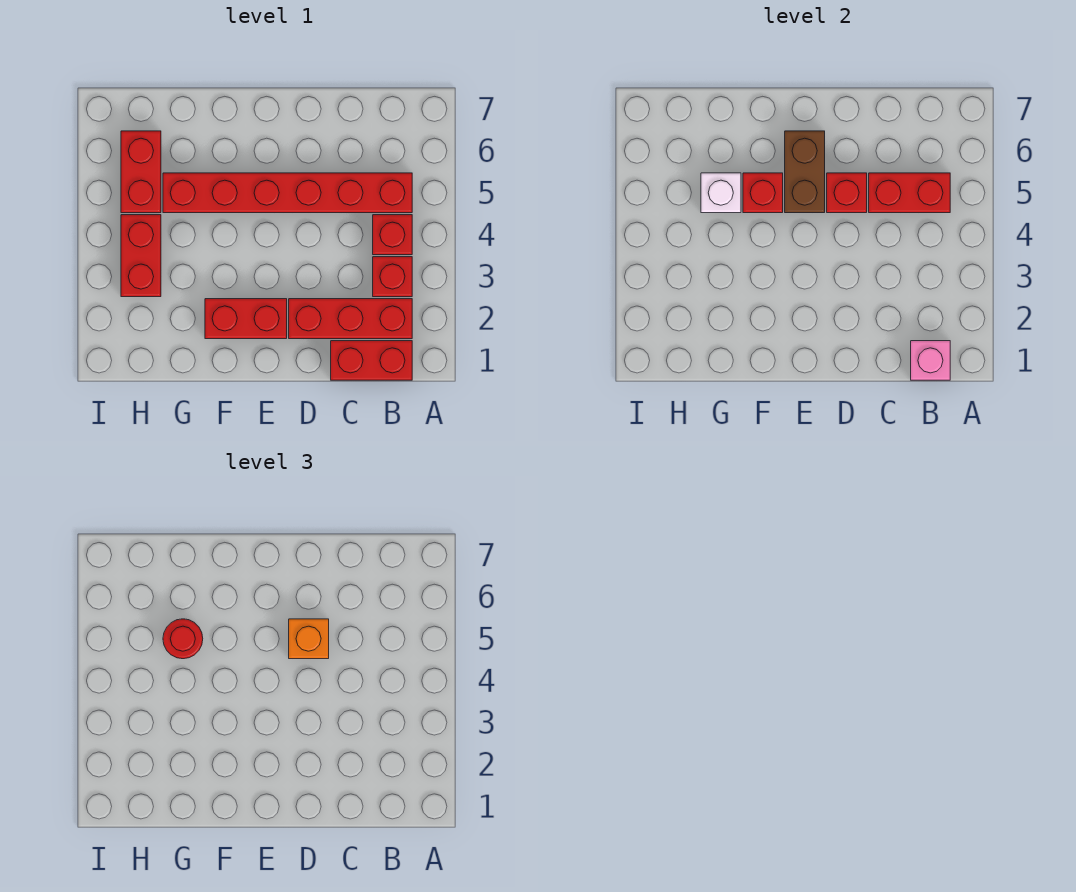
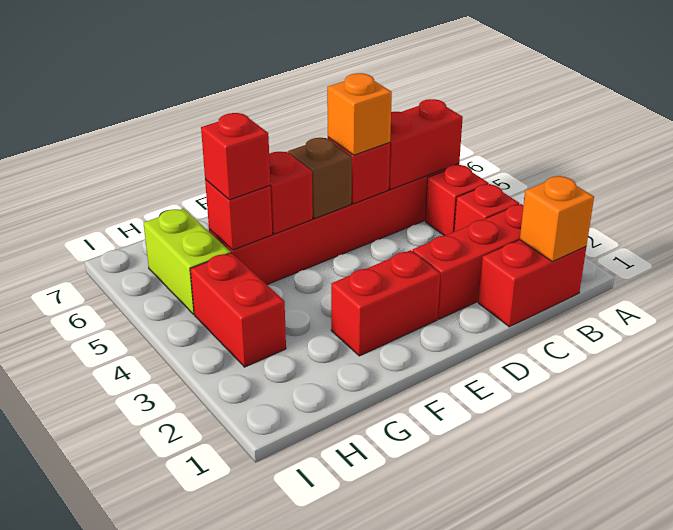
pink 1x1 brick [911,341,950,380] -> orange 1x1 brick [520,176,594,262]
brown 1x2 brick [785,131,825,213] -> brown 1x1 brick [288,138,352,218]
white 1x1 brick [701,173,741,213] -> red 1x1 brick [205,180,272,250]
red 1x1 round brick [163,619,203,659] -> red 1x1 brick [201,113,270,200]
red 1x2 brick [121,131,161,213] -> lime 1x2 brick [144,208,231,314]

